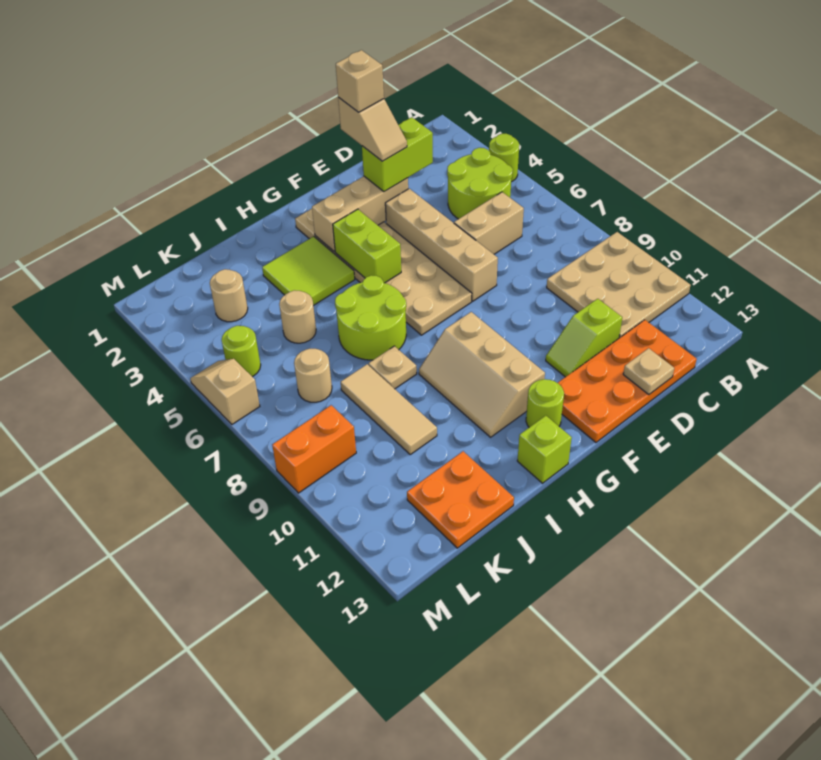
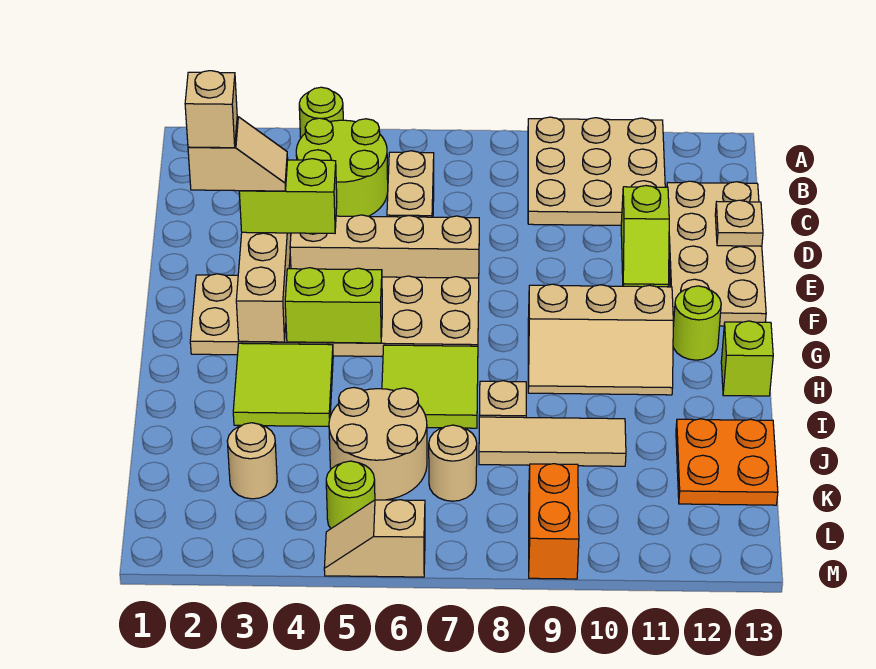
orange 2x4 plate [558,320,697,442] -> tan 2x4 plate [667,181,766,326]
lime 1x2 brick [362,117,433,192] -> lime 1x2 brick turned to [239,159,337,233]
lime 2x2 round brick [335,275,406,360] -> lime 2x2 tile [382,345,478,428]
tan 1x1 round brick [279,290,316,343] -> tan 2x2 round brick [329,388,427,500]

